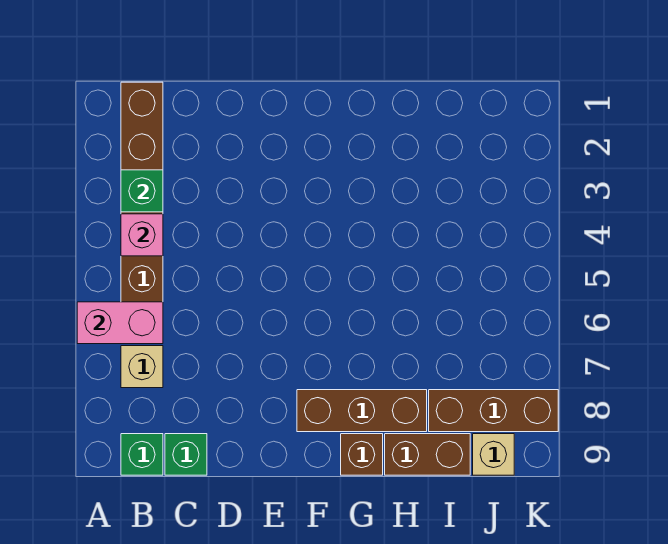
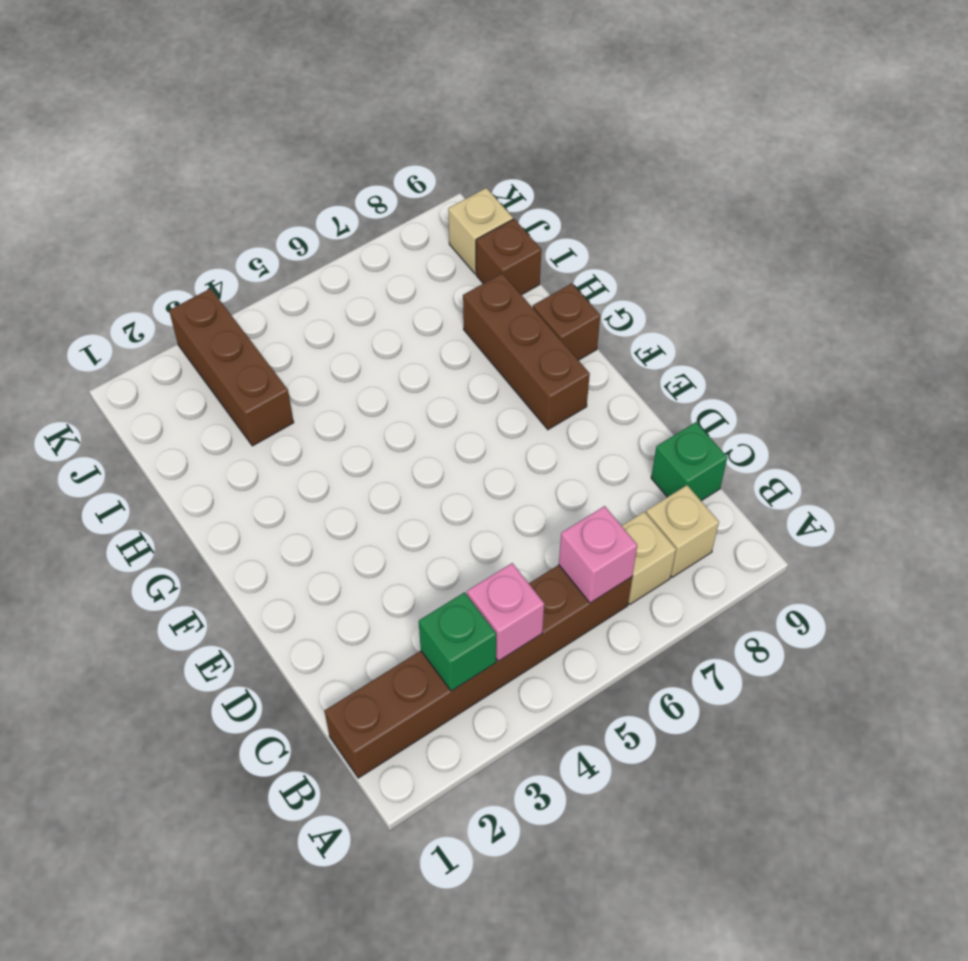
pink 1x2 brick [77,302,163,344] -> pink 1x1 brick [559,506,637,603]
none -> tan 1x1 brick [646,485,719,577]
green 1x1 brick [121,434,163,475] -> none
brown 1x2 brick [385,434,470,475] -> brown 1x1 brick [476,219,541,295]
brown 1x3 brick [429,390,558,432] -> brown 1x3 brick moved to [169,288,294,446]

